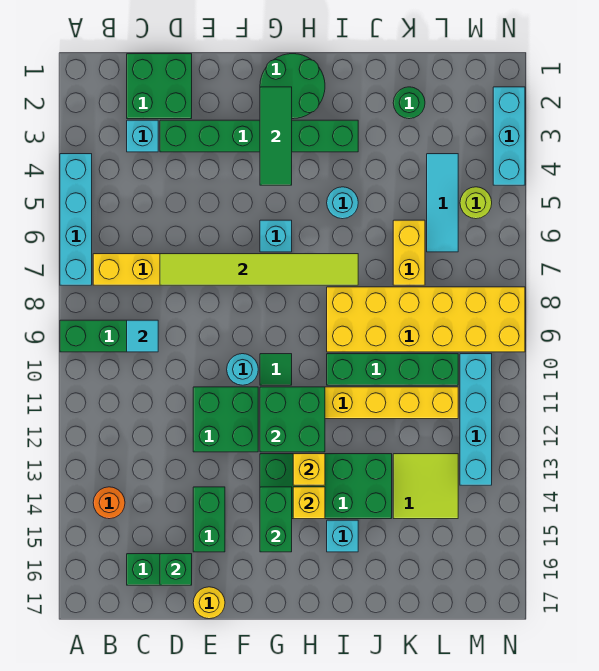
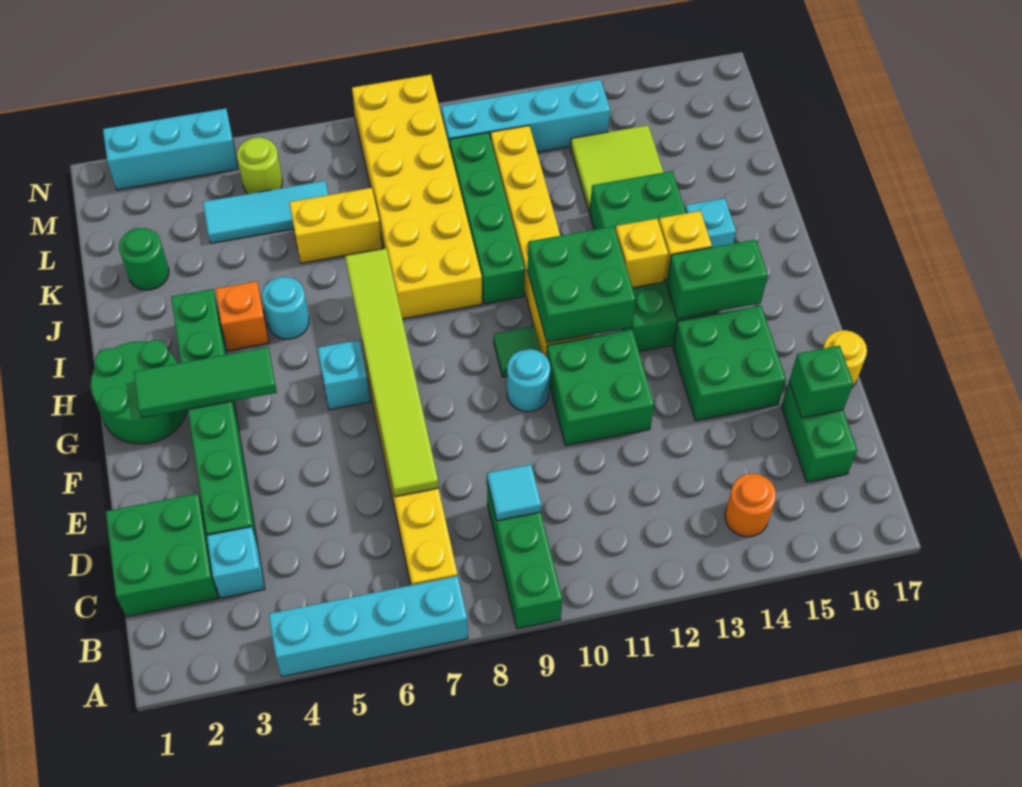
green 1x2 brick [193,487,225,552] -> green 2x2 brick [673,306,786,421]
none -> orange 1x1 brick [215,281,269,351]

